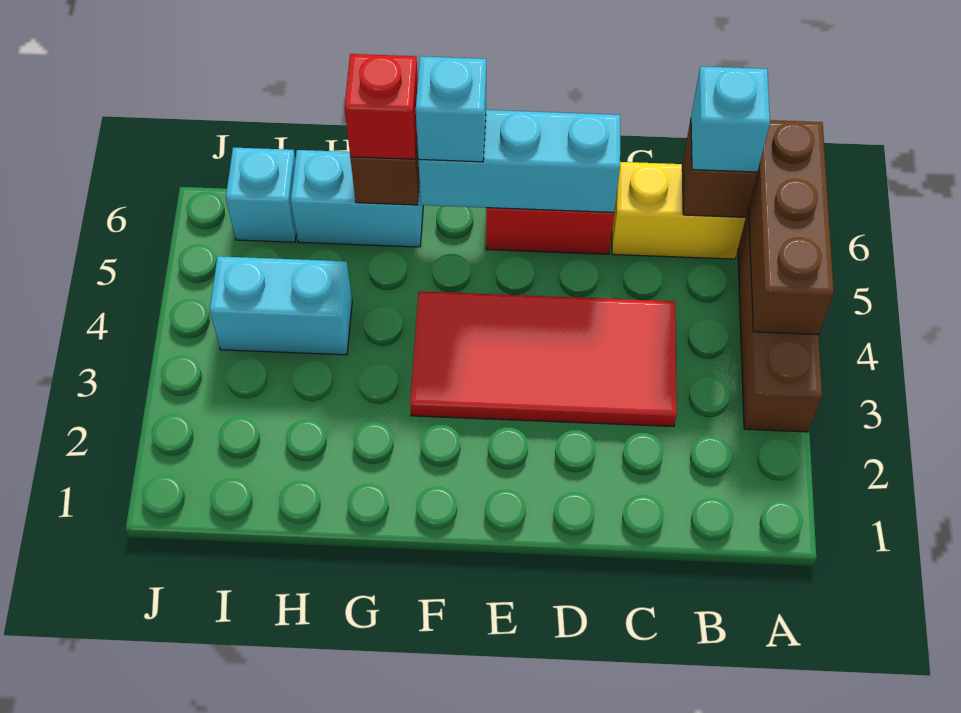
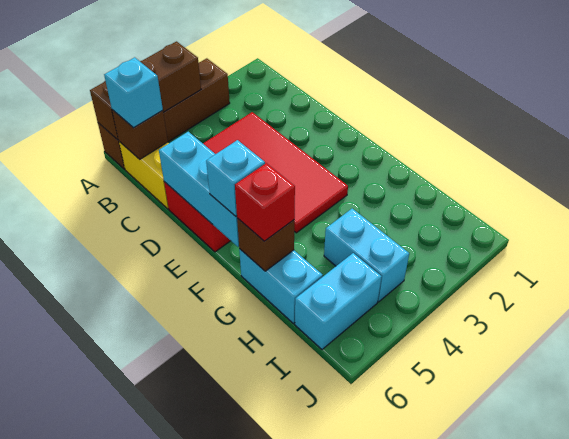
cyan 1x1 brick [226,147,296,242] -> cyan 1x2 brick [295,253,382,349]

